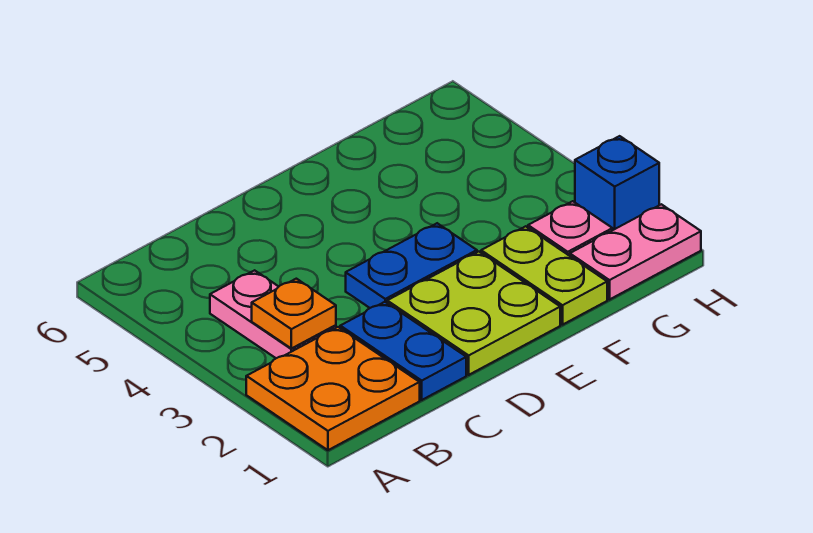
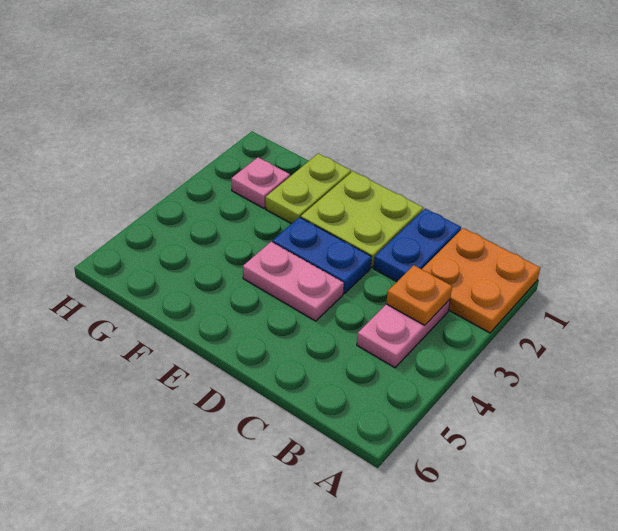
pink 1x2 plate [570,204,701,299] -> pink 1x2 plate moved to [243,242,344,321]
blue 1x1 brick [575,136,659,230] -> none

